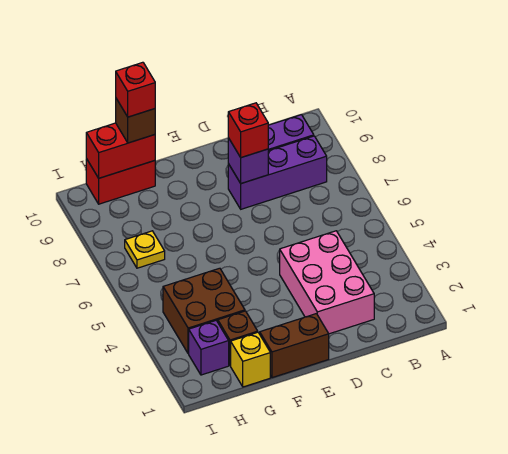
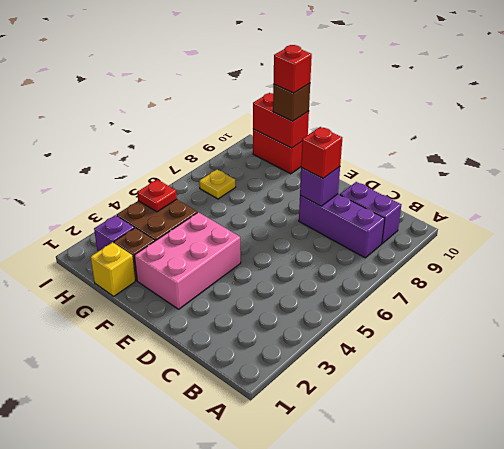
pink 2x3 brick [280,231,374,334] -> pink 2x3 brick moved to [134,212,241,309]
brown 1x2 brick [260,314,329,378] -> none
none -> red 1x1 plate [137,180,177,212]

